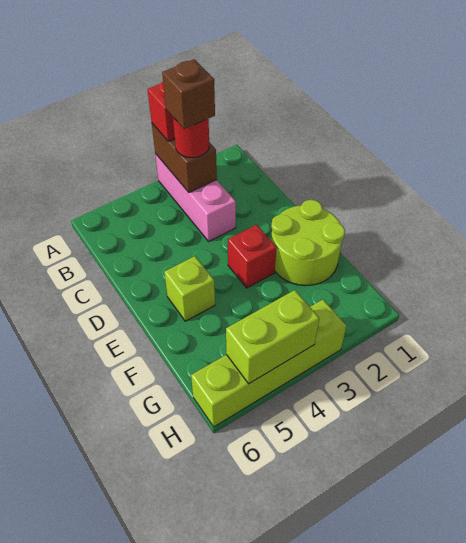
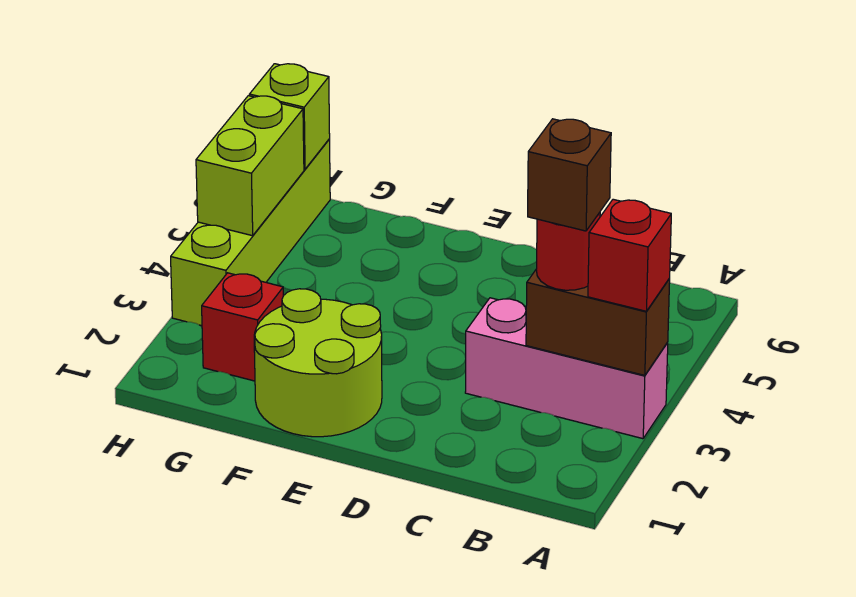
red 1x1 brick [228,225,277,288] -> red 1x1 brick moved to [202,273,283,381]
lime 1x1 brick [164,256,215,321] -> lime 1x1 brick moved to [249,64,330,169]

